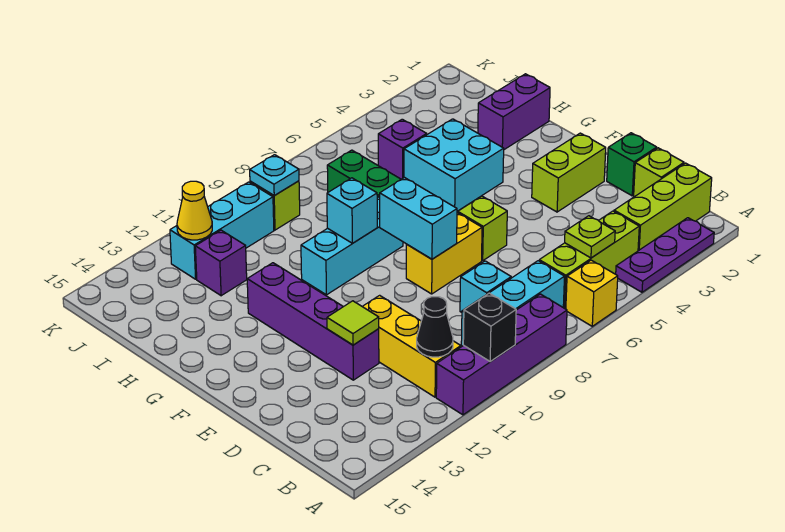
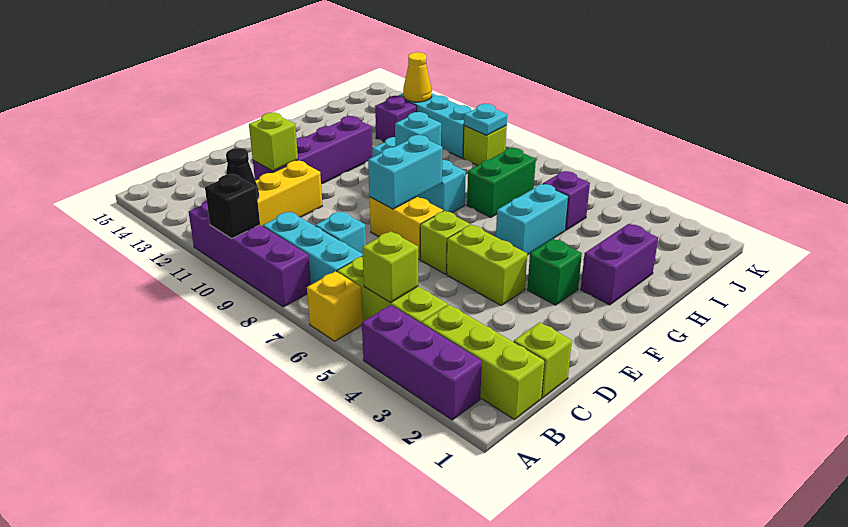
purple 1x3 plate [616,218,714,292] -> purple 1x3 brick [362,305,482,420]
lime 1x1 plate [565,216,615,258] -> lime 1x1 brick [362,231,418,303]
green 1x1 brick [607,133,657,196] -> green 1x1 brick moved to [527,239,582,305]
lime 1x1 tile [327,301,379,345] -> lime 1x1 brick [249,113,298,171]
lime 1x2 brick [532,133,606,212] -> lime 1x2 brick moved to [447,225,527,305]
cyan 2x2 brick [404,119,504,211] -> cyan 1x2 brick [496,184,568,255]
purple 1x2 brick [478,74,550,150] -> purple 1x2 brick turned to [581,224,658,305]

